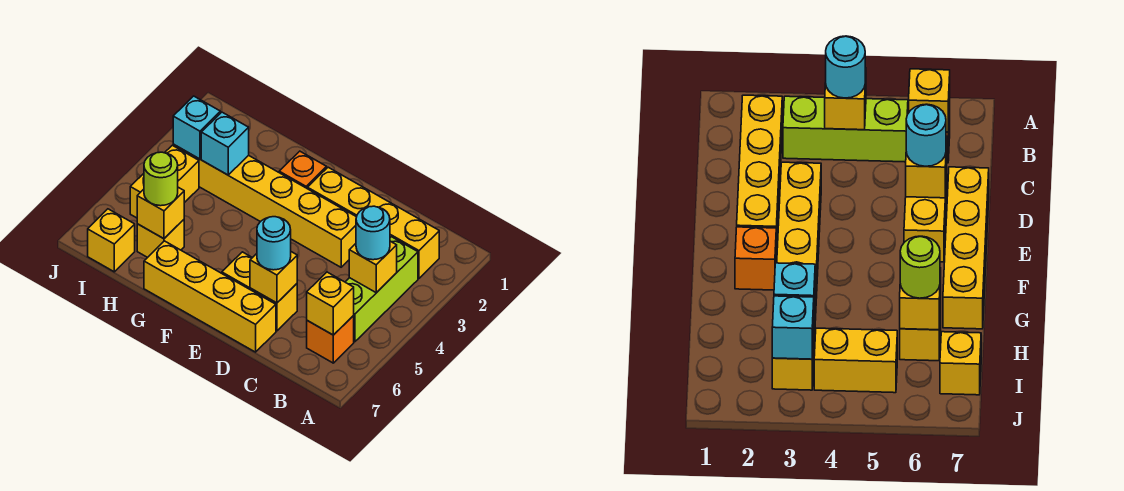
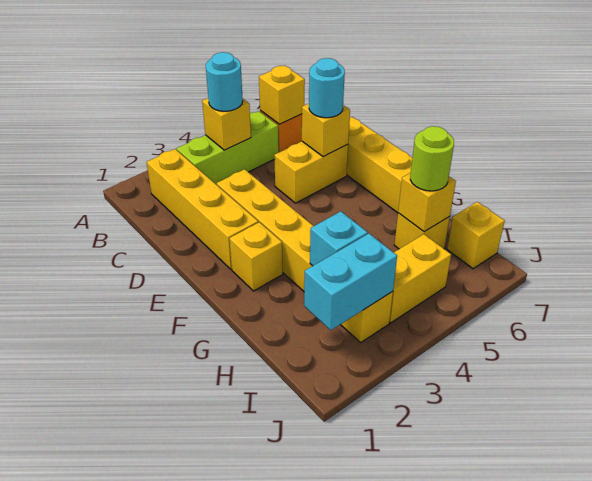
yellow 1x2 brick [222,252,297,331] -> yellow 1x2 brick turned to [274,141,348,203]
orange 1x1 brick [279,151,327,189] -> yellow 1x1 brick [229,222,283,291]
cyan 1x1 brick [173,96,220,159] -> cyan 1x2 brick [304,234,397,330]

